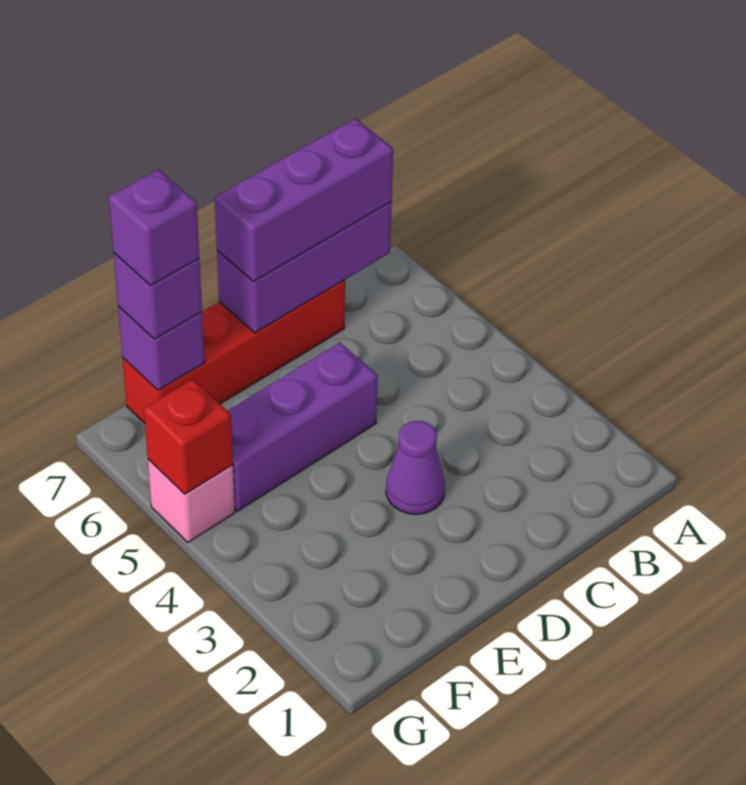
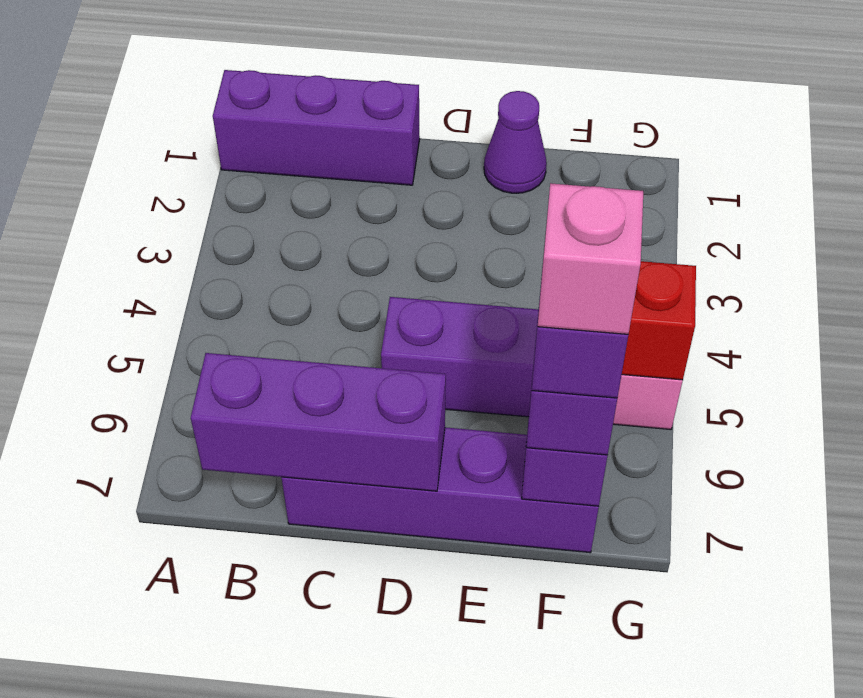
purple 1x3 brick [215,118,393,282] -> purple 1x3 brick moved to [213,70,420,185]
red 1x4 brick [123,280,345,423] -> purple 1x4 brick [282,427,599,553]
purple 1x1 cone [386,421,445,514] -> purple 1x1 cone moved to [484,91,547,193]
none -> pink 1x1 brick [538,183,643,334]

